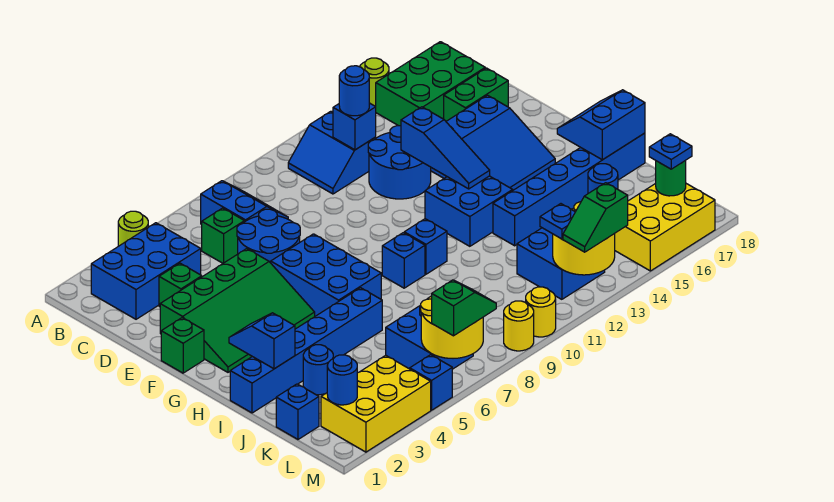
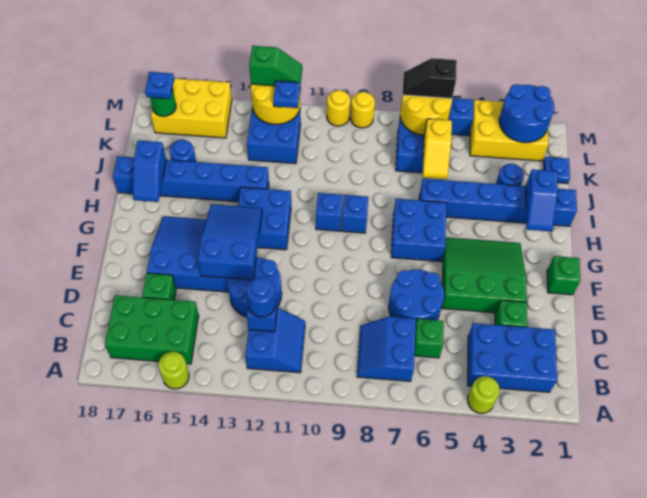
green 1x2 brick [444,68,508,121] -> green 1x1 brick [142,273,176,300]
green 3x4 slope [160,249,315,372] -> green 3x3 slope [442,238,527,313]
blue 1x3 slope [401,107,490,189] -> blue 2x3 slope [198,204,262,280]
blue 2x3 brick [271,234,381,316] -> blue 2x2 brick [391,199,446,261]
blue 2x2 slope [557,90,645,160] -> blue 1x2 slope [133,141,166,202]
none -> yellow 1x2 slope [423,119,452,179]
blue 1x1 brick [276,384,319,439] -> blue 1x1 plate [544,157,570,184]
blue 1x1 round brick [327,355,357,405] -> blue 2x2 round brick [499,84,554,143]
green 1x2 slope [432,280,496,336] -> black 1x2 slope [403,58,457,98]

